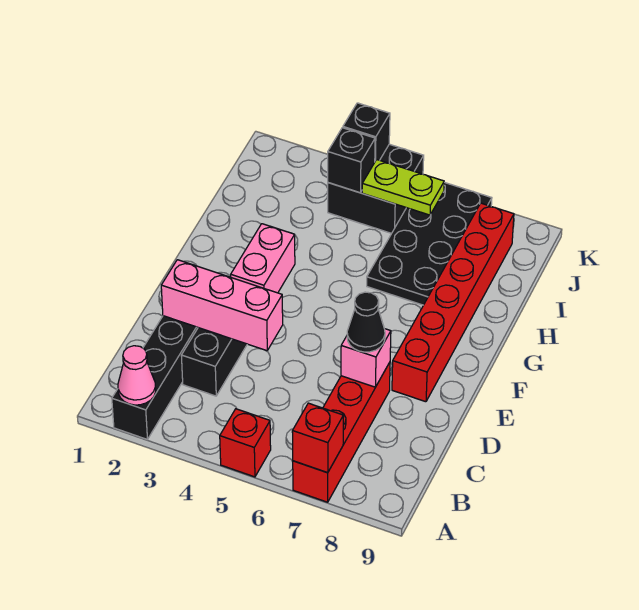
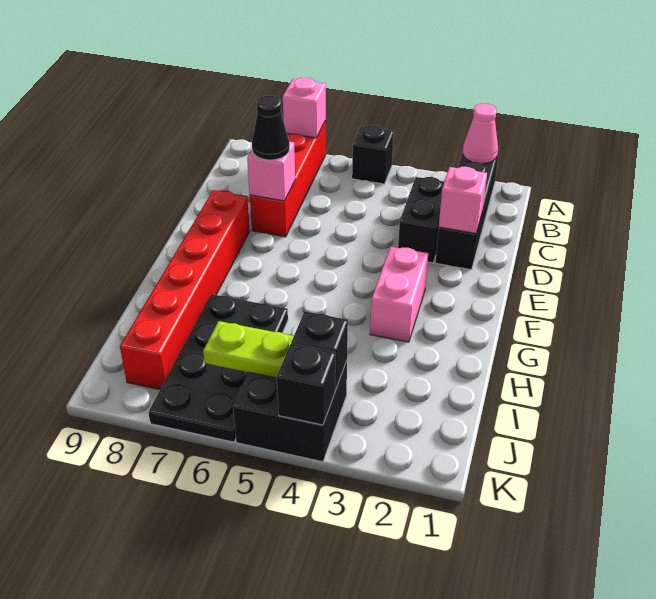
red 1x1 brick [220,409,271,477] -> black 1x1 brick [352,125,394,184]
red 1x1 brick [292,403,343,473] -> pink 1x1 brick [283,78,326,138]
pink 1x3 brick [161,260,283,351] -> pink 1x1 brick [439,167,487,233]

